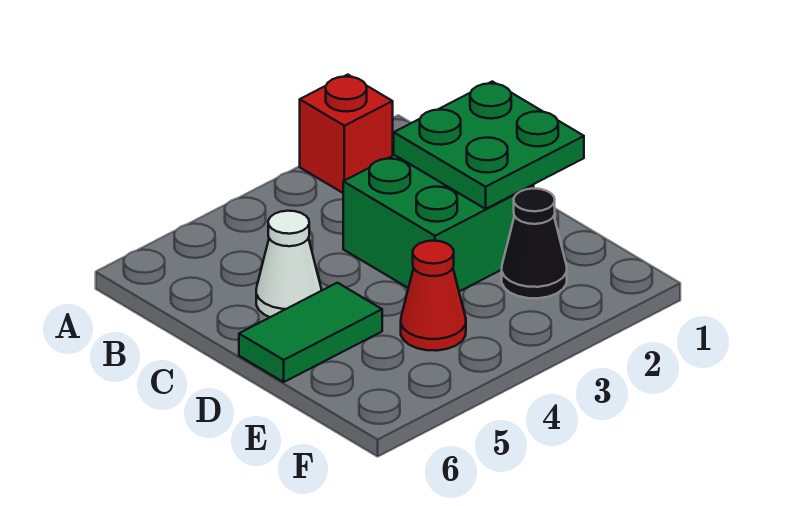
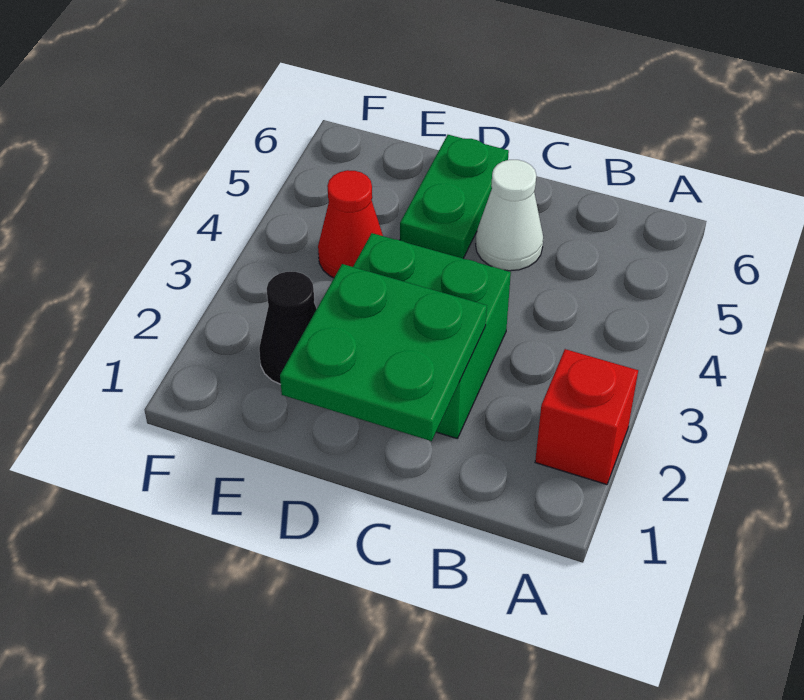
green 1x2 tile [239,283,382,382] -> green 1x2 plate [400,135,509,258]

